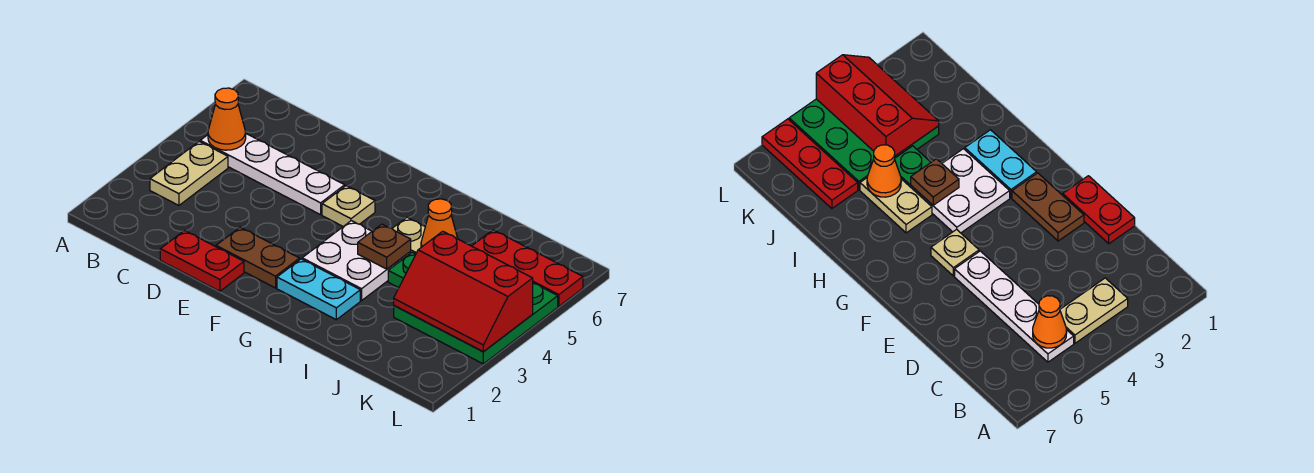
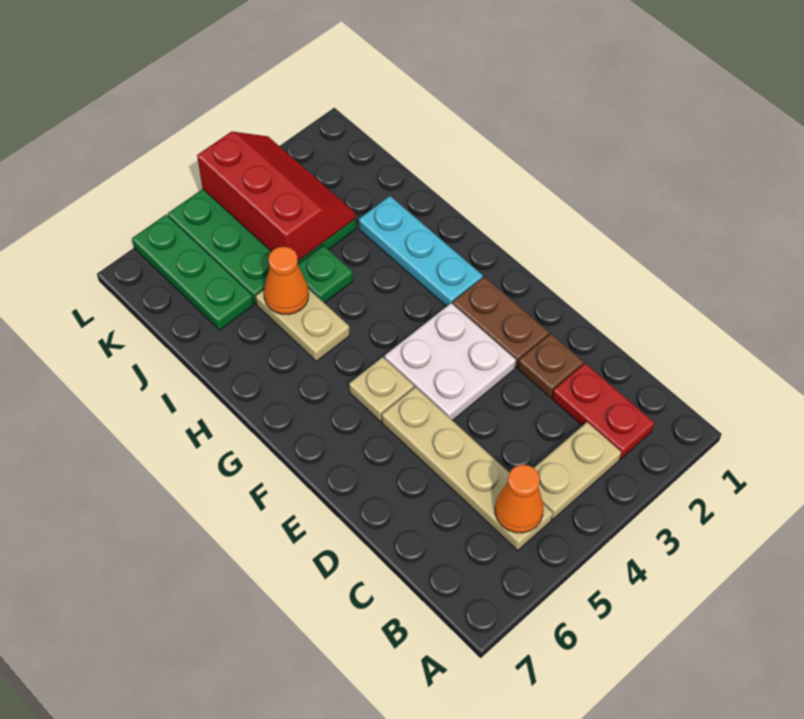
white 1x4 plate [200,134,345,215] -> tan 1x4 plate [382,387,553,550]
red 1x2 plate [160,231,244,291] -> red 1x2 plate moved to [552,363,654,459]
cyan 1x2 plate [277,259,360,320] -> cyan 1x3 plate [359,196,483,306]
white 2x2 plate [302,221,411,300] -> white 2x2 plate moved to [385,303,516,421]
brown 1x1 plate [358,224,411,269] -> brown 1x1 plate moved to [518,334,583,397]
red 1x3 plate [472,230,583,306] -> green 1x3 plate [132,215,253,330]

